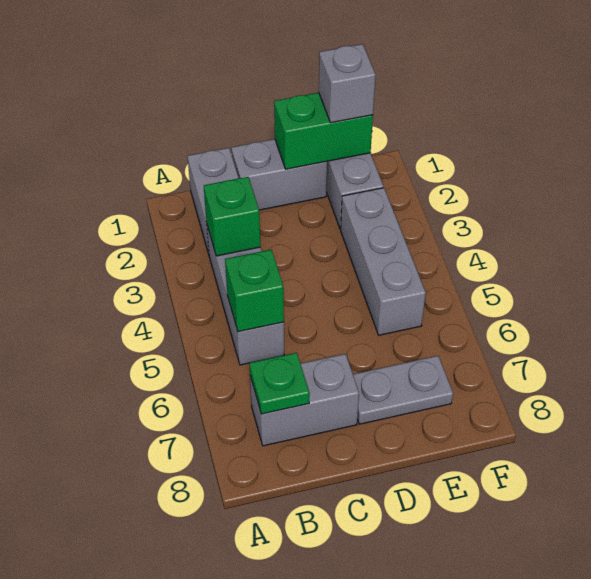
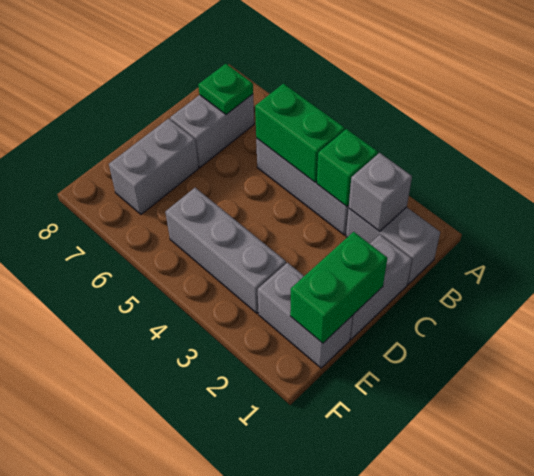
green 1x1 brick [225,250,284,332] -> green 1x2 brick [255,84,345,182]
grey 1x2 plate [353,356,453,424] -> grey 1x2 brick [109,118,199,214]
grey 1x1 brick [319,44,376,123] -> grey 1x1 brick moved to [348,153,412,231]

